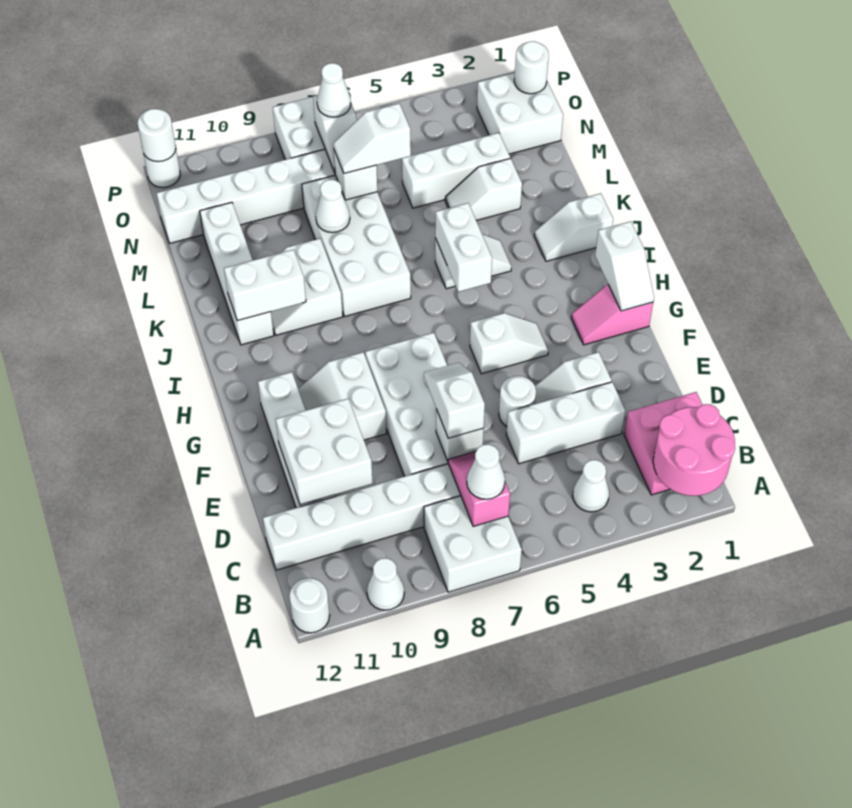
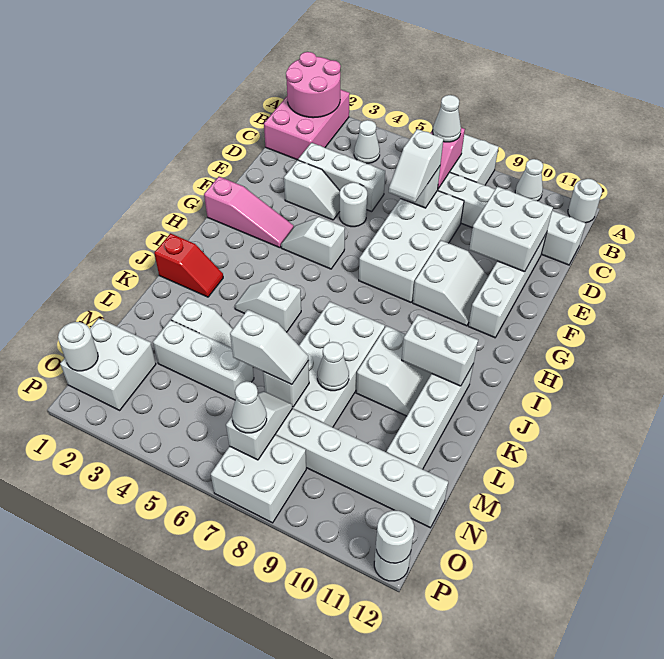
pink 2x2 brick [624,392,702,495] -> pink 2x3 brick [264,89,350,160]
pink 1x2 slope [571,285,653,345] -> pink 1x3 slope [204,177,294,248]
white 1x2 slope [595,221,654,311] -> none
white 1x2 brick [435,203,492,292] -> none
white 1x2 slope [534,193,613,261] -> red 1x2 slope [154,233,223,297]

